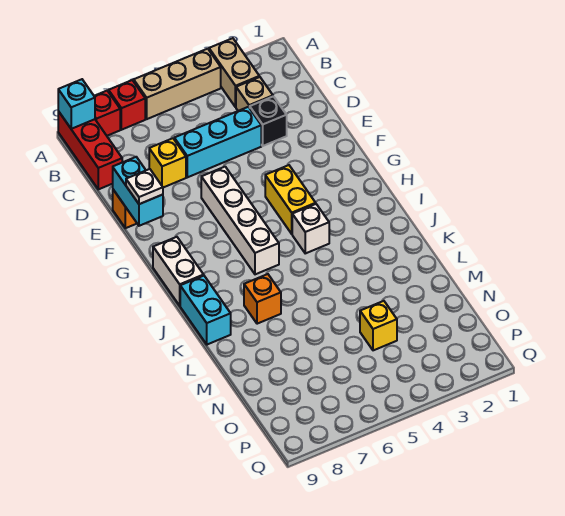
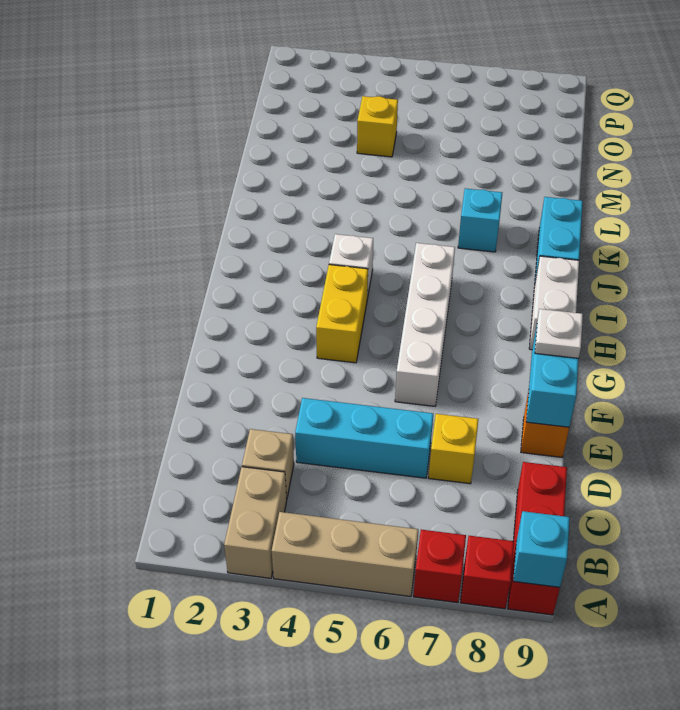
black 1x1 brick [250,96,287,146] -> none
orange 1x1 brick [244,274,281,324] -> cyan 1x1 brick [458,188,502,252]

